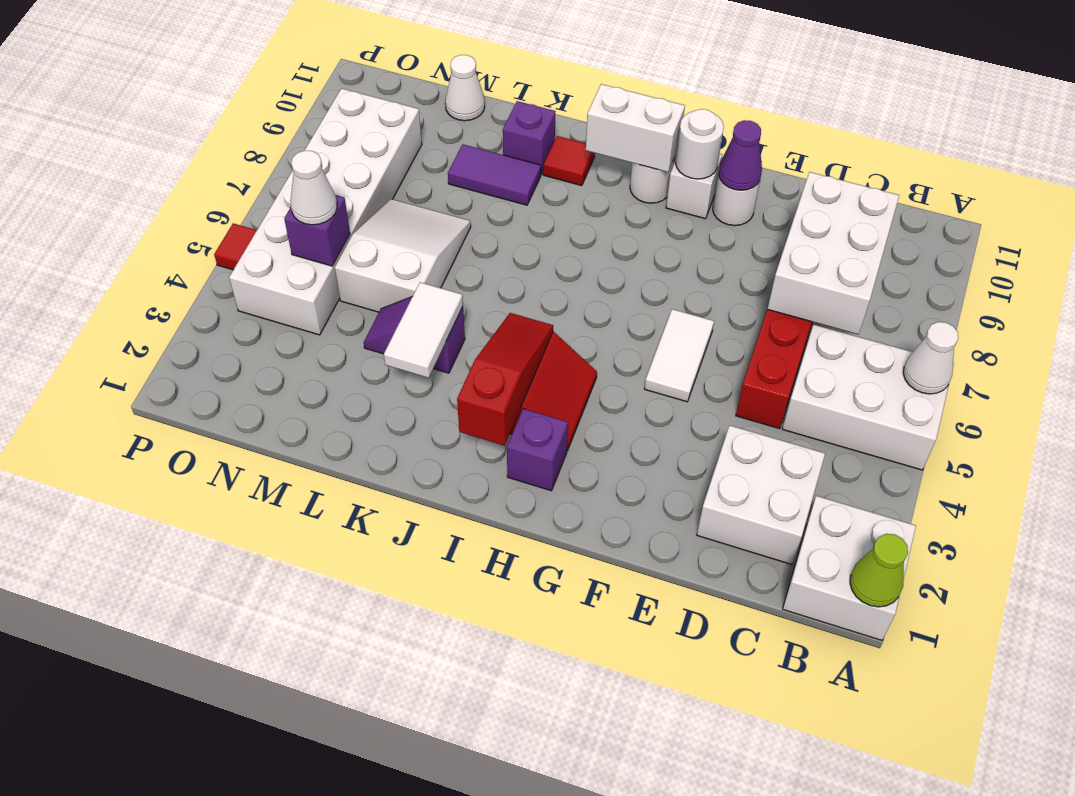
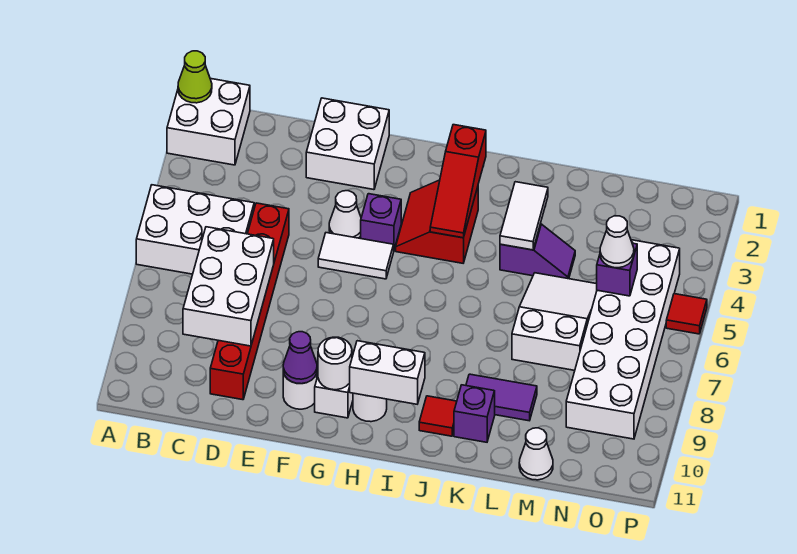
white 1x1 cone [903,322,958,394] -> white 1x1 cone moved to [329,191,361,238]
white 2x2 brick [697,425,825,565] -> white 2x2 brick moved to [306,98,389,190]
white 1x2 tile [644,309,714,402] -> white 1x2 tile turned to [318,233,394,279]
purple 1x1 brick [507,409,568,491] -> purple 1x1 brick moved to [361,194,401,249]
white 2x3 slope [335,199,471,312] -> white 2x3 slope turned to [512,273,597,370]

